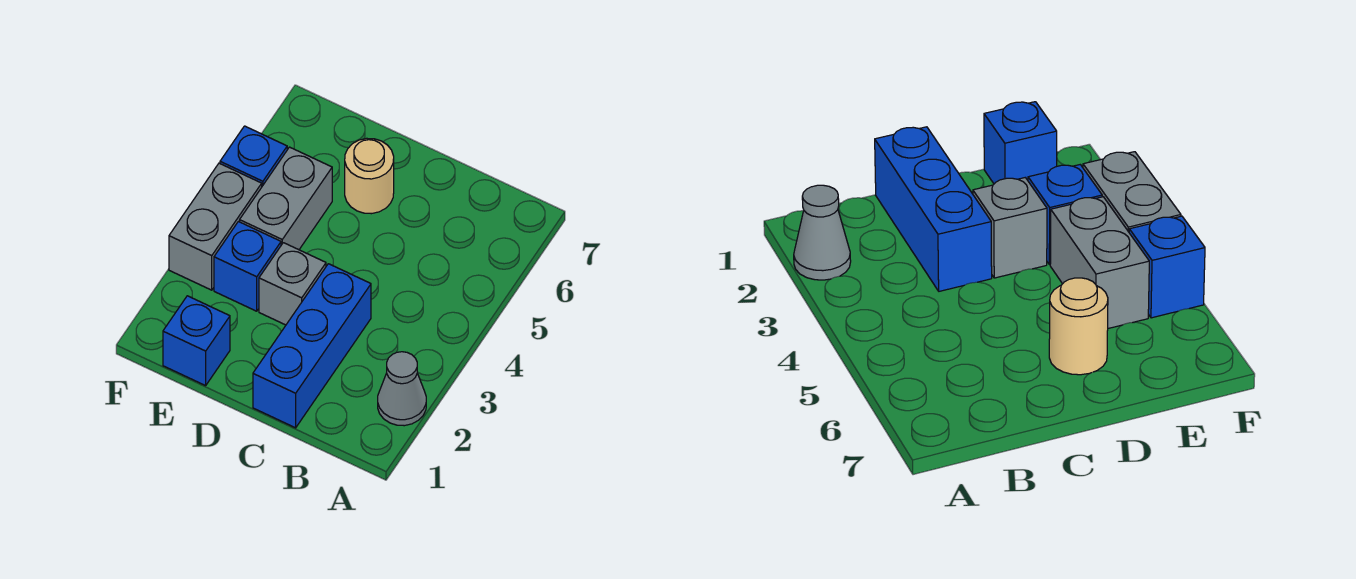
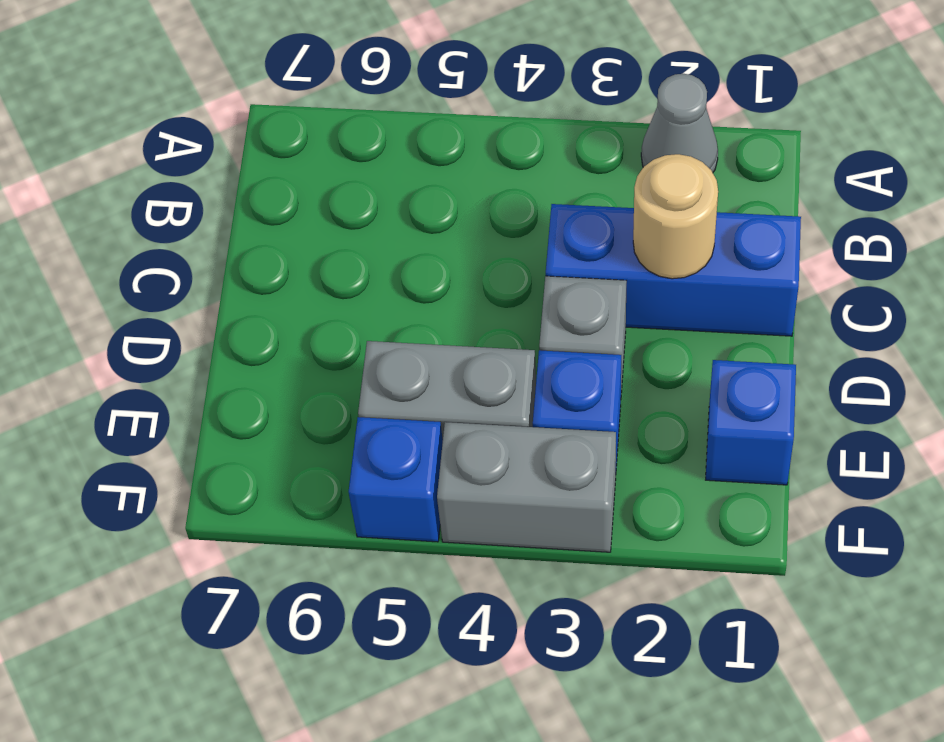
tan 1x1 round brick [345,138,394,214] -> tan 1x1 round brick moved to [633,154,718,279]

